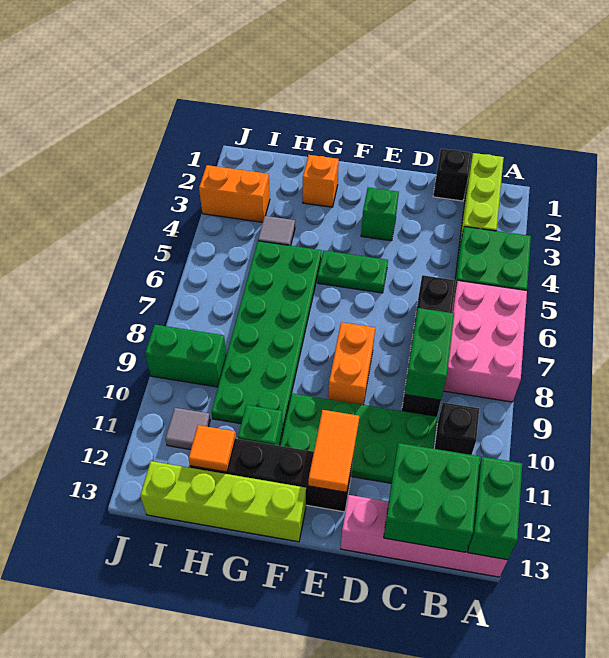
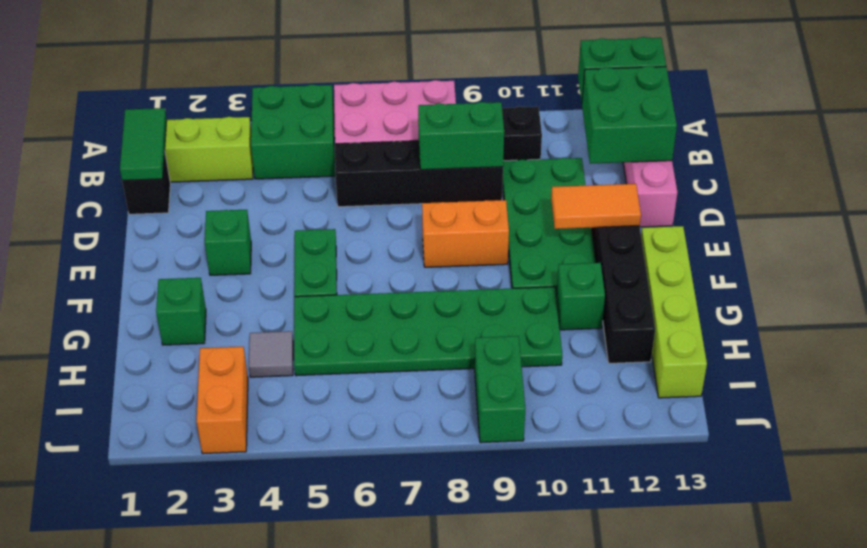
none -> green 1x2 tile [120,108,167,180]
orange 1x1 brick [303,155,339,207] -> green 1x1 brick [156,278,206,345]
orange 1x1 tile [188,425,236,472] -> none
grey 1x1 tile [165,408,210,450] -> none

